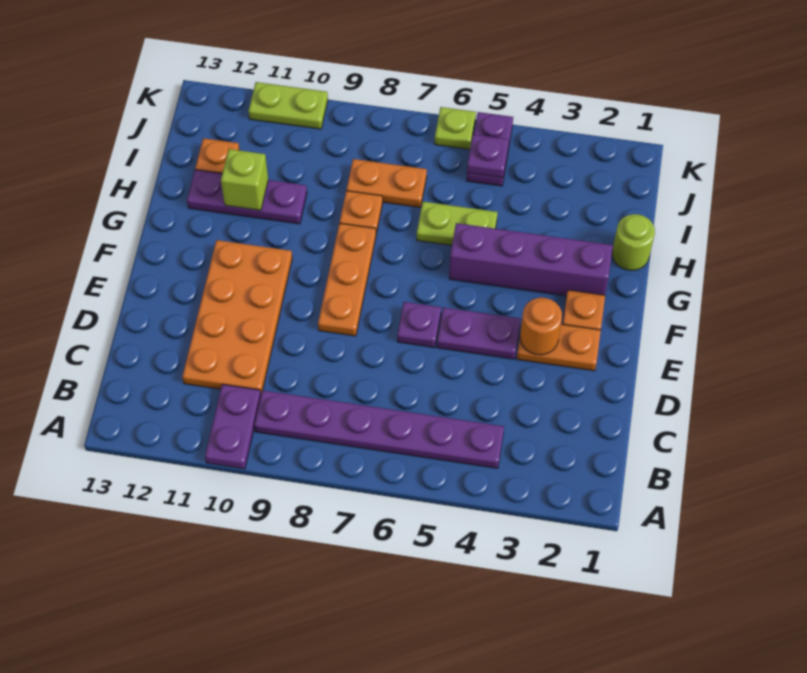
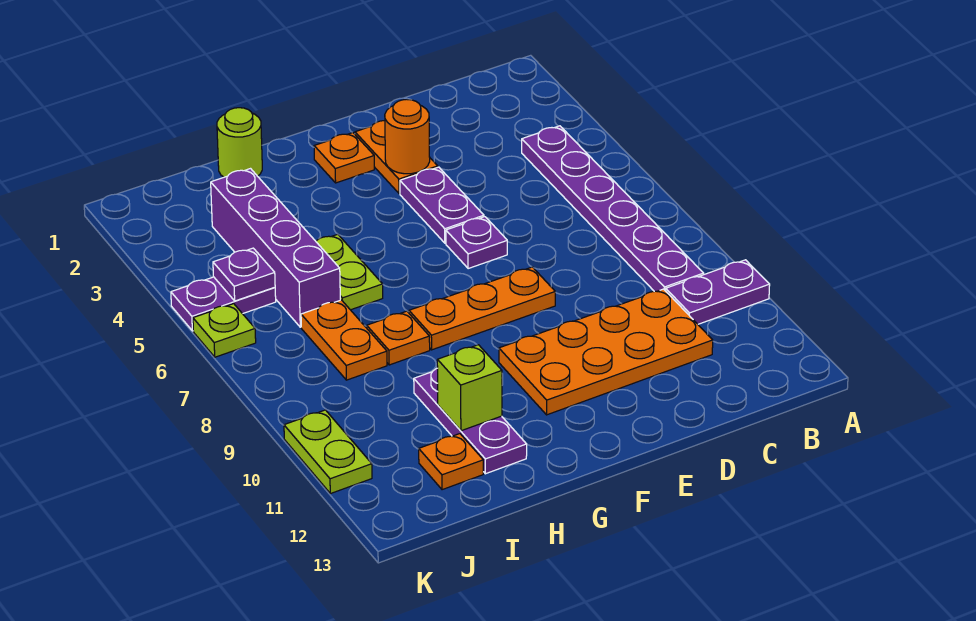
purple 1x4 brick [449,223,613,296] -> purple 1x4 brick moved to [211,169,340,327]

